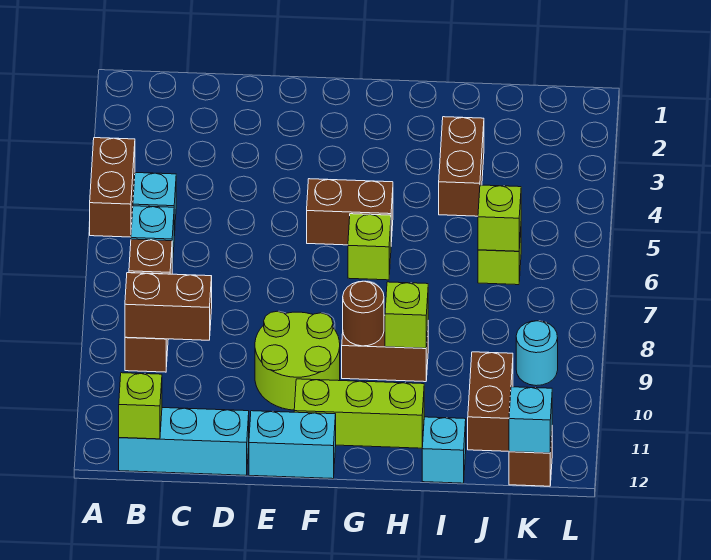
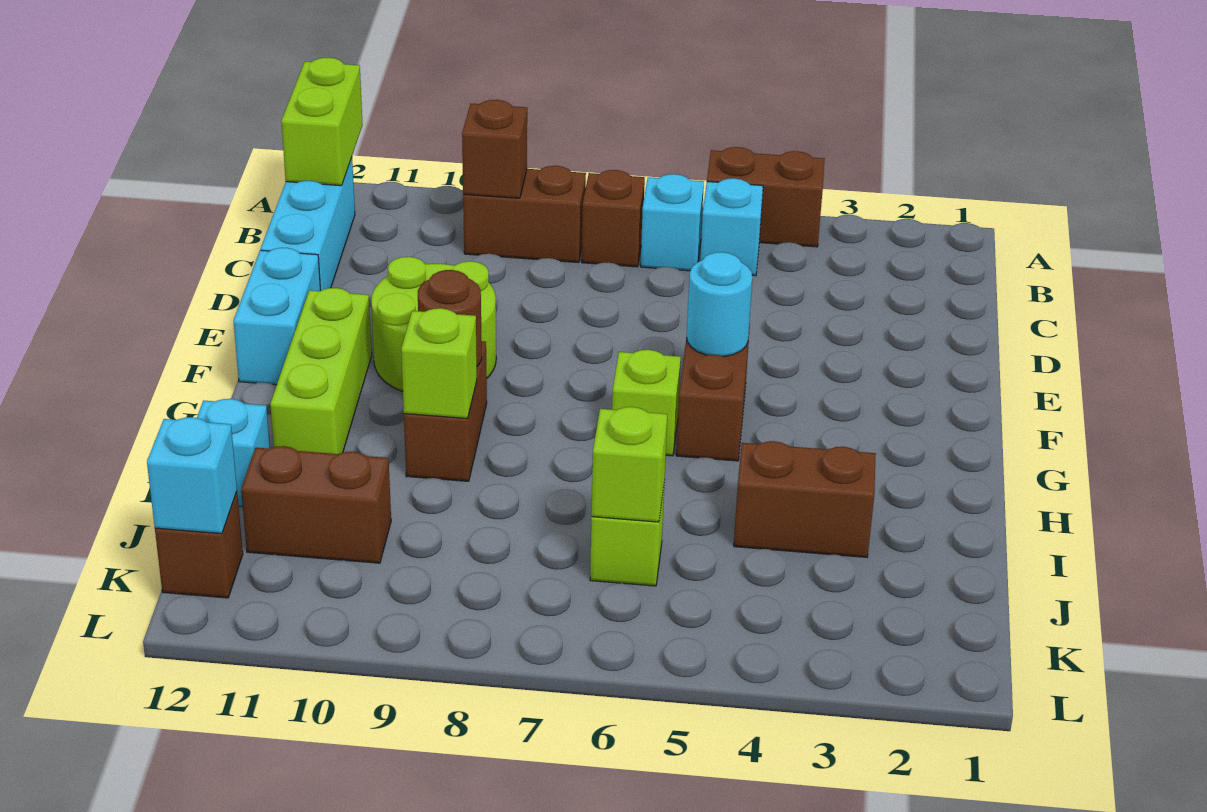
brown 1x2 brick [125,273,212,340] -> brown 1x1 brick [462,100,527,198]
lime 1x1 brick [119,373,162,439] -> lime 1x2 brick [281,58,363,186]
cyan 1x1 round brick [516,321,558,386] -> cyan 1x1 round brick moved to [687,252,752,356]

